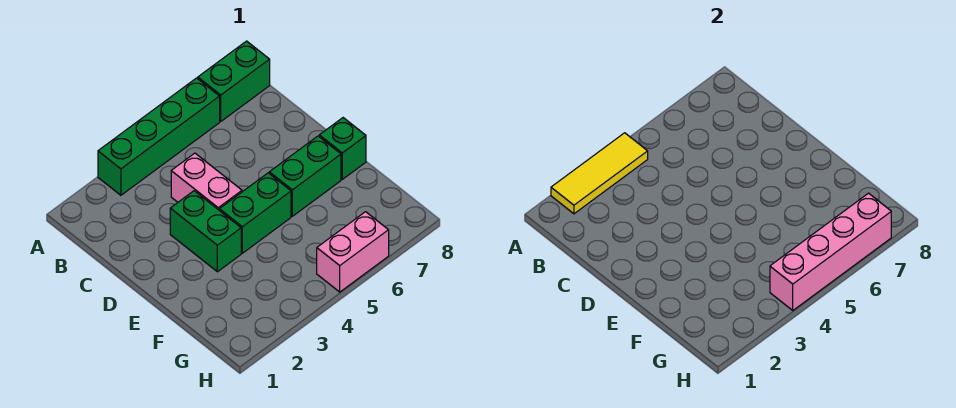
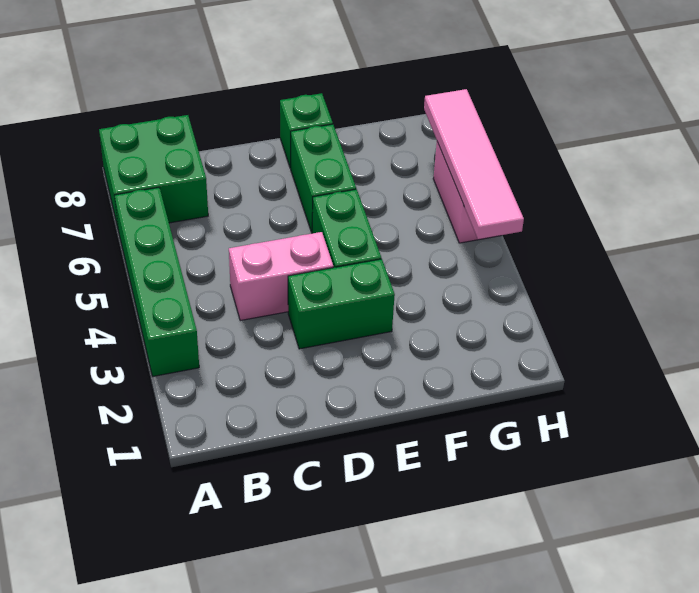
yellow 1x3 tile [551,133,648,214] -> none
green 1x2 brick [198,41,270,121] -> green 2x2 brick [99,115,208,231]
pink 1x4 brick [770,193,891,310] -> pink 1x4 tile [424,89,524,239]

